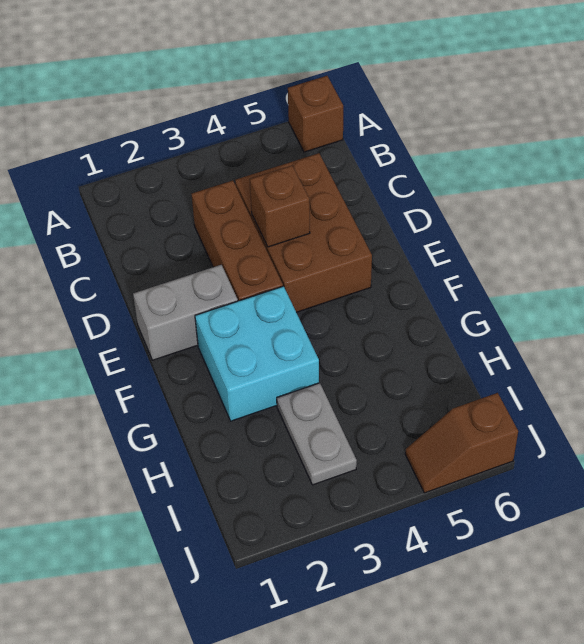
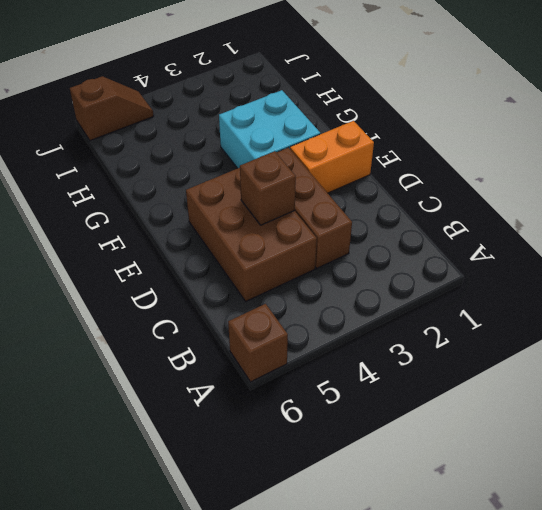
grey 1x2 brick [133,265,238,360] -> orange 1x2 brick [290,121,374,193]
grey 1x2 plate [277,383,357,485] -> none

